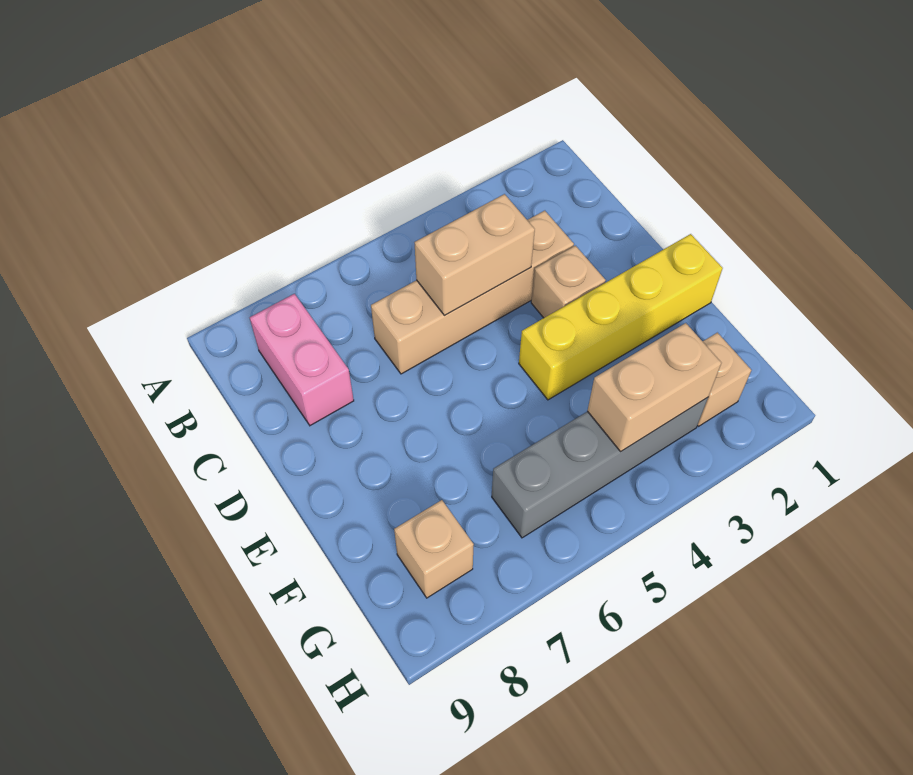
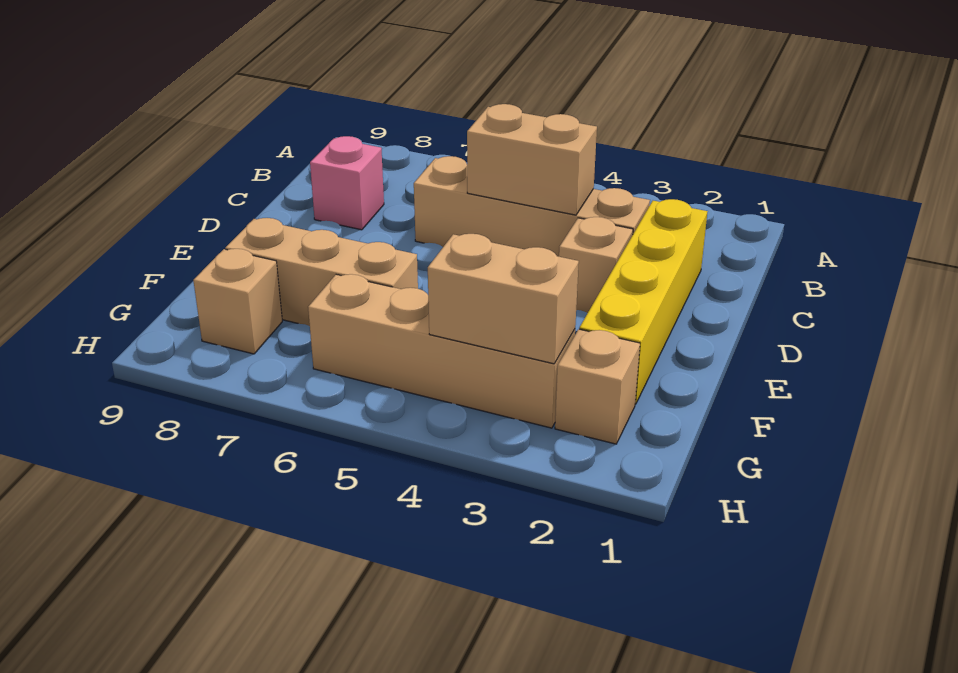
pink 1x2 brick [250,294,354,426] -> pink 1x1 brick [310,136,384,230]
yellow 1x4 brick [519,234,723,400] -> yellow 1x4 brick turned to [579,199,708,404]
none -> tan 1x3 brick [225,218,418,326]
grey 1x4 brick [492,398,708,538] -> tan 1x4 brick [308,274,575,428]

